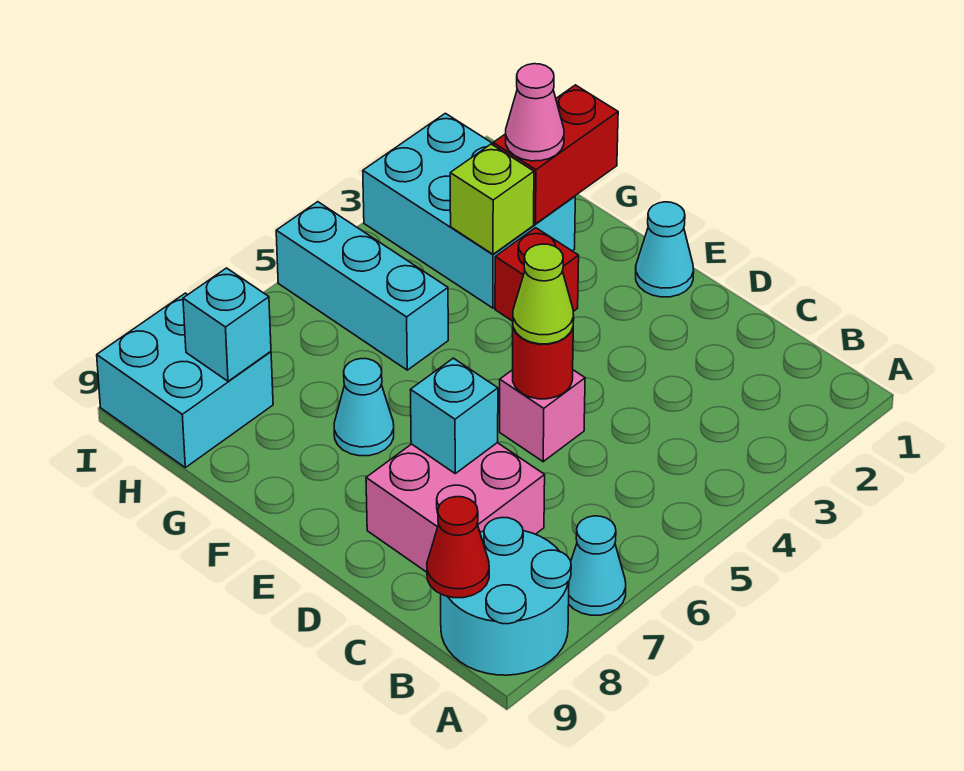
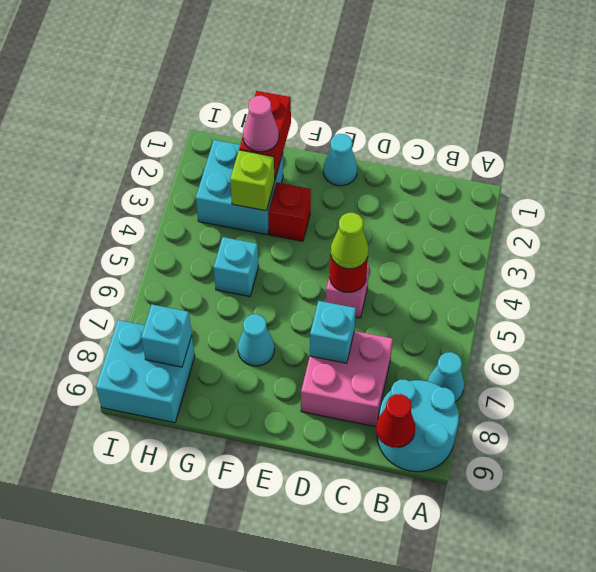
cyan 2x3 brick [363,113,575,308] -> cyan 2x2 brick [196,140,283,235]
cyan 1x3 brick [276,202,448,370] -> cyan 1x1 brick [214,237,259,297]

